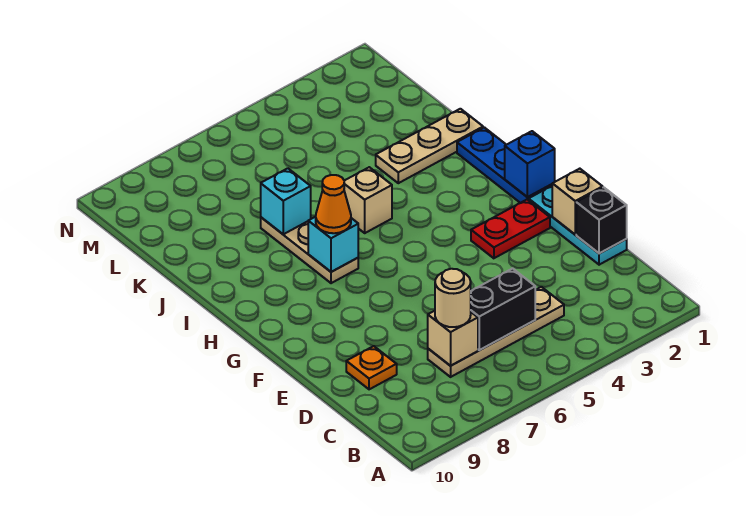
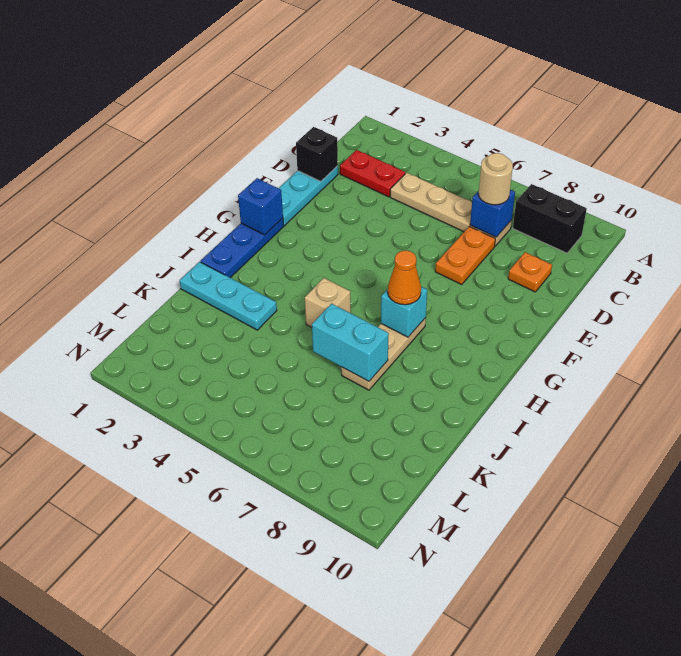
black 1x2 brick [471,269,535,350] -> black 1x2 brick moved to [513,184,587,253]
tan 1x1 brick [428,311,478,366] -> blue 1x1 brick [470,190,515,237]
none -> orange 1x2 plate [435,226,495,284]
tan 1x1 brick [552,169,603,234] -> none
red 1x2 plate [471,199,550,258] -> red 1x2 plate moved to [340,150,405,197]
tan 1x3 plate [376,109,483,183] -> cyan 1x3 plate [180,262,277,330]
cyan 1x1 brick [261,168,311,234] -> cyan 1x2 brick [312,304,389,381]

